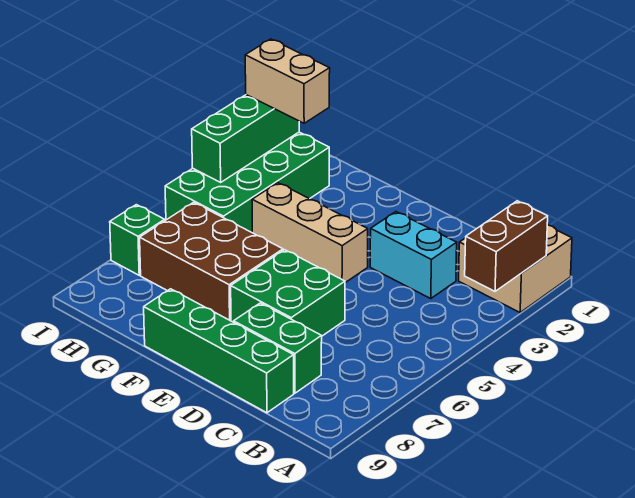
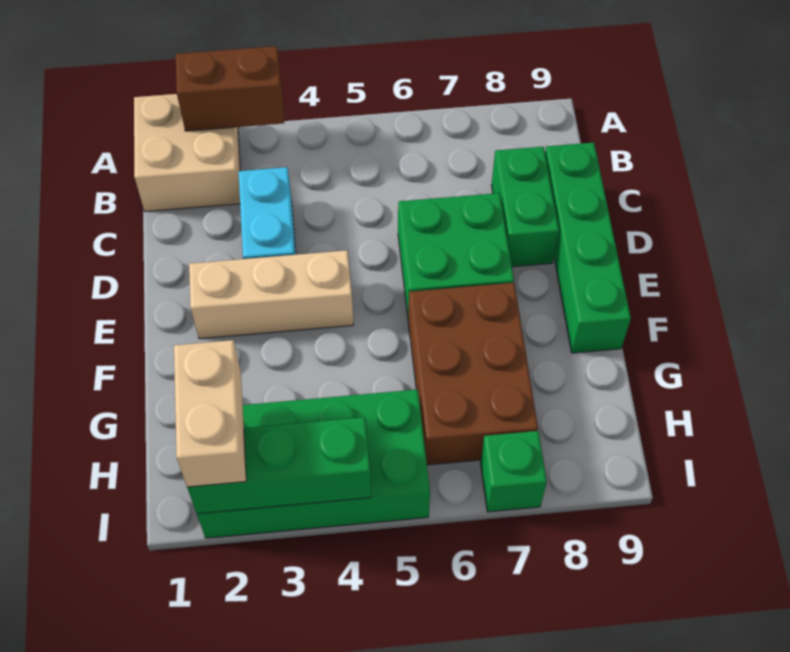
tan 1x3 brick [252,183,368,283] -> tan 1x3 brick turned to [189,250,354,339]

